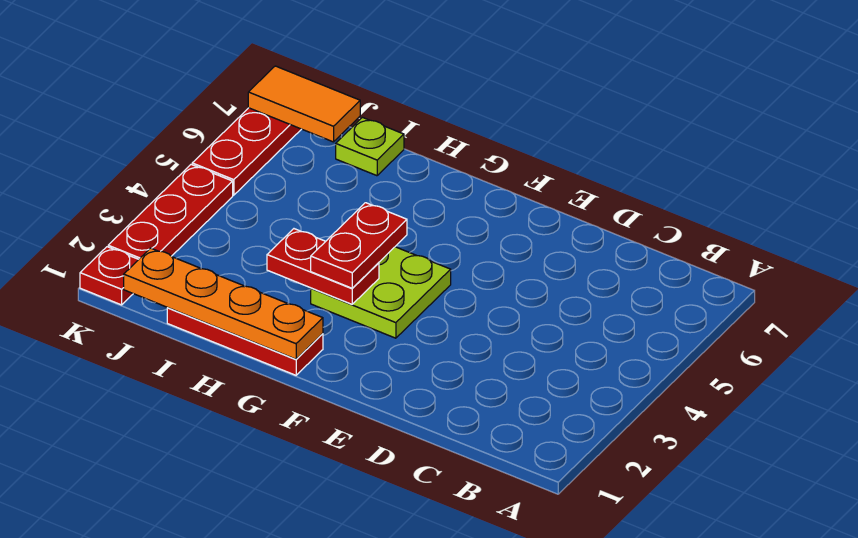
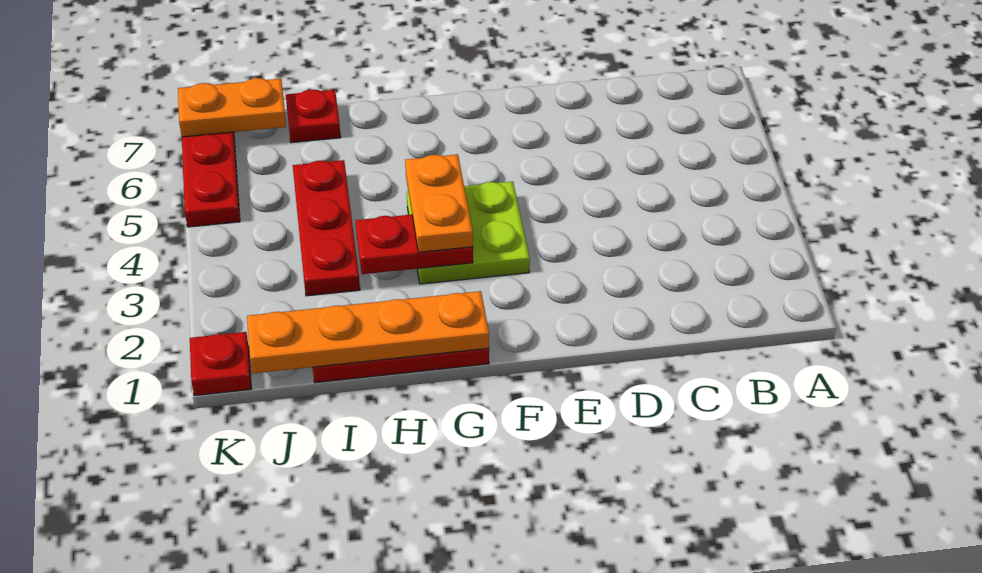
red 1x2 plate [311,203,407,288] -> orange 1x2 plate [405,154,473,252]
lime 1x1 plate [336,117,404,176] -> red 1x1 plate [286,90,341,143]
orange 1x2 tile [248,66,360,142] -> orange 1x2 plate [178,78,286,137]
red 1x3 plate [108,165,233,259] -> red 1x3 plate moved to [293,160,360,296]

